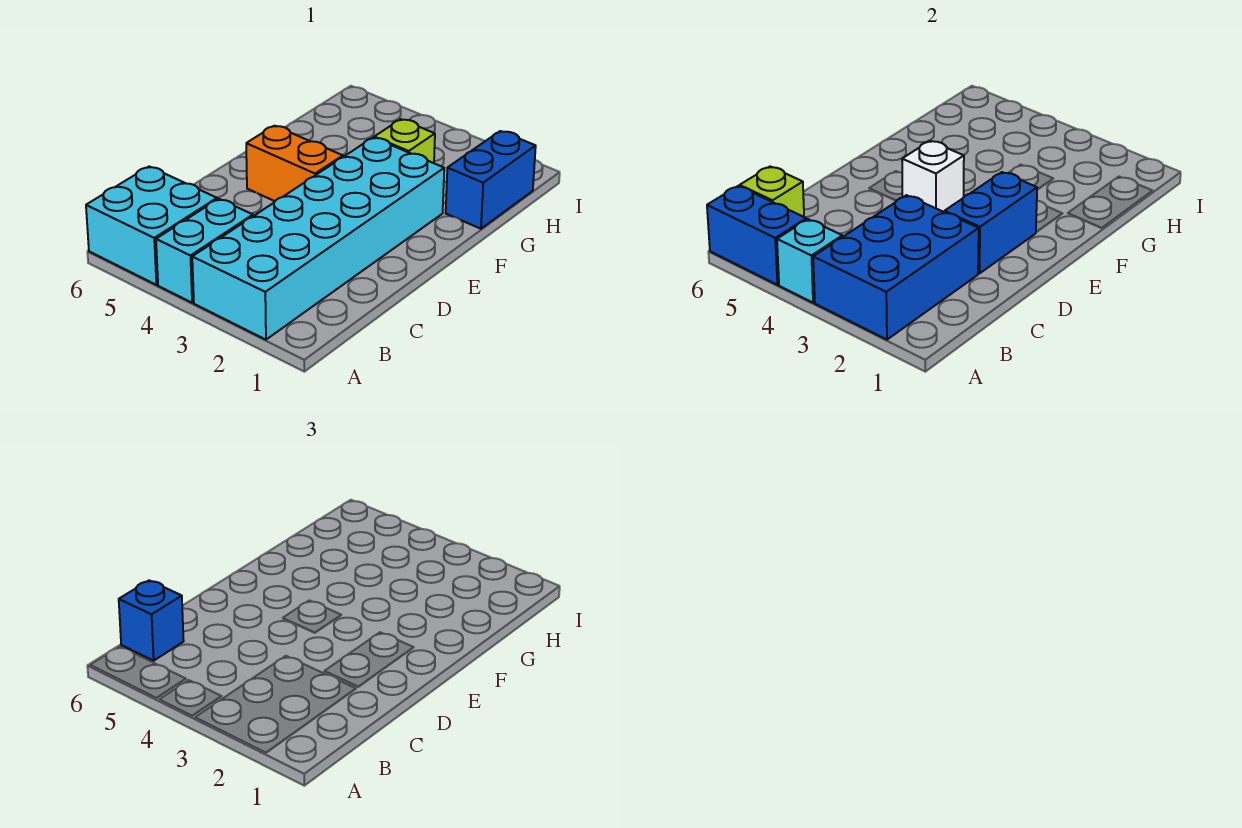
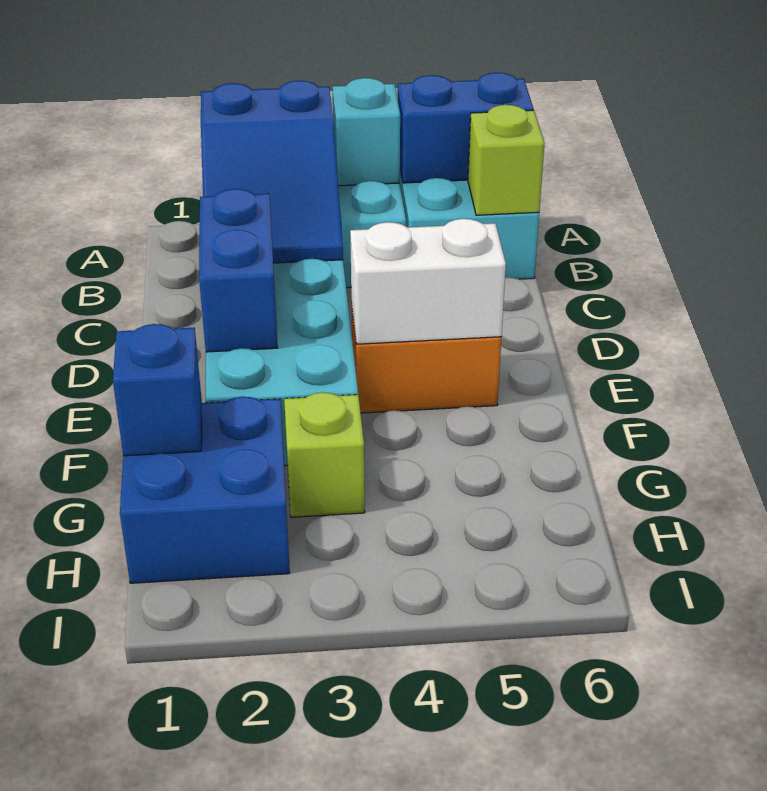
blue 2x3 brick [813,195,979,340] -> blue 2x3 slope [201,81,343,263]
blue 1x1 brick [119,581,184,661] -> blue 1x1 brick moved to [113,324,202,456]
white 1x1 brick [902,141,964,212] -> white 1x2 brick [350,219,506,344]
blue 1x2 brick [446,131,536,229] -> blue 2x2 brick [120,397,290,583]

